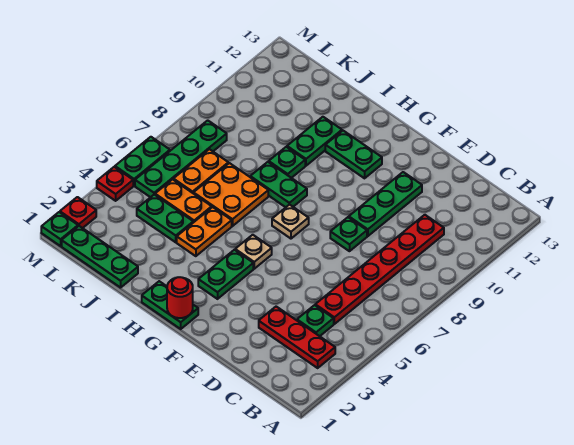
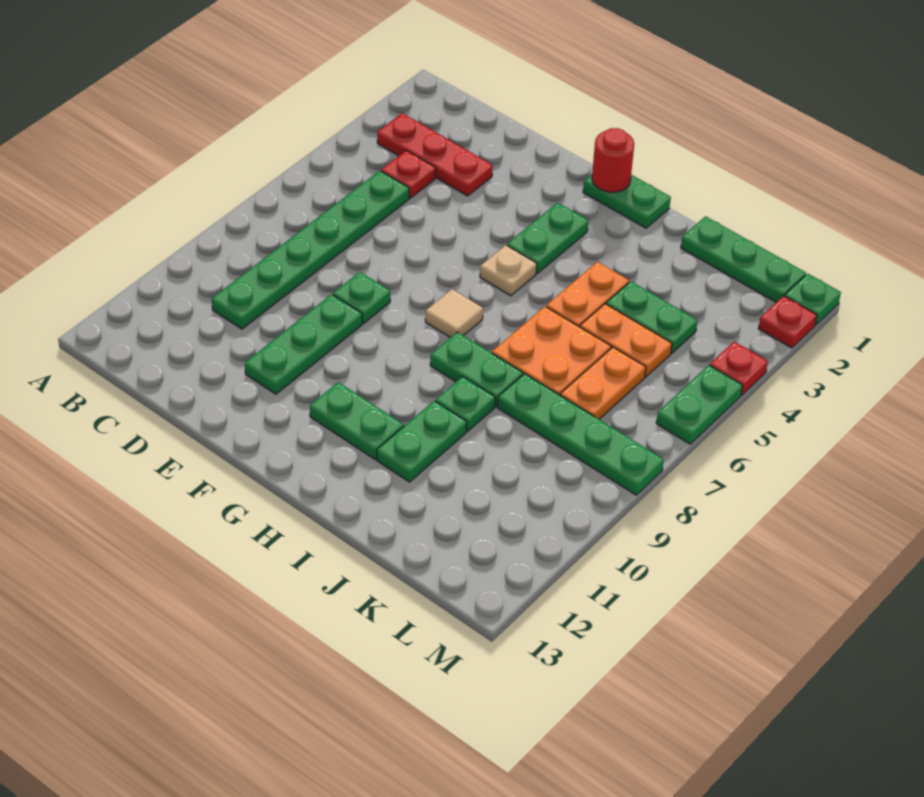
green 1x1 plate [297,305,334,336] -> red 1x1 plate [381,150,436,198]
red 1x6 plate [315,215,444,324] -> green 1x6 plate [212,171,409,329]
tan 1x1 plate [272,204,309,239] -> tan 1x1 tile [425,289,483,338]
green 1x4 plate [135,120,227,197] -> green 1x4 plate turned to [498,374,664,495]

